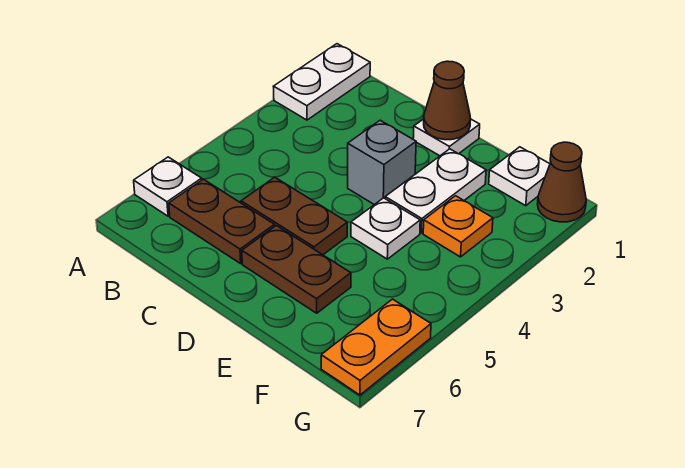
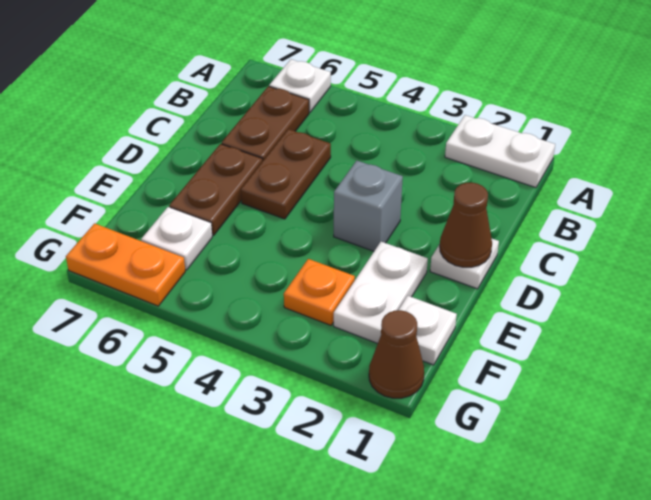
white 1x2 plate [385,149,486,233] -> white 1x2 plate turned to [334,242,428,343]
white 1x1 plate [351,198,420,259] -> white 1x1 plate moved to [141,207,212,270]

